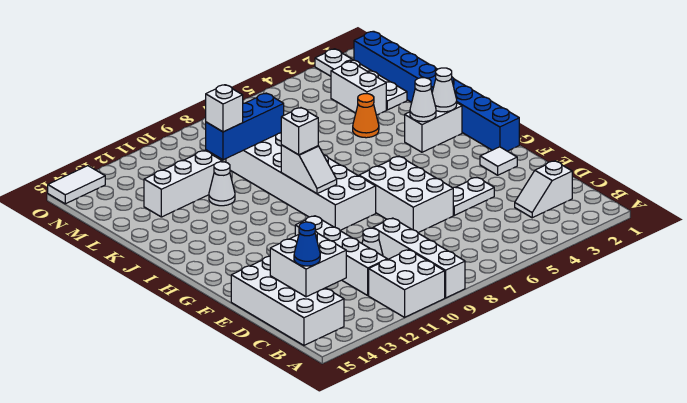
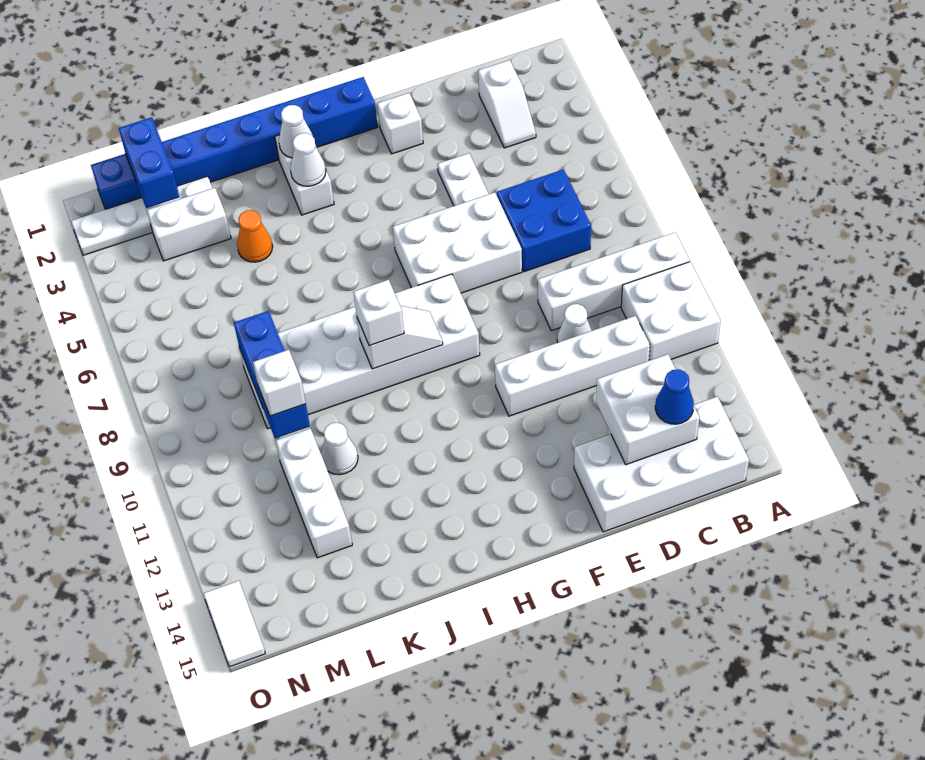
none -> blue 2x2 brick [497,169,591,272]
white 1x1 tile [480,147,517,175] -> white 1x1 brick [377,93,423,154]
none -> blue 1x2 brick [119,117,179,208]

